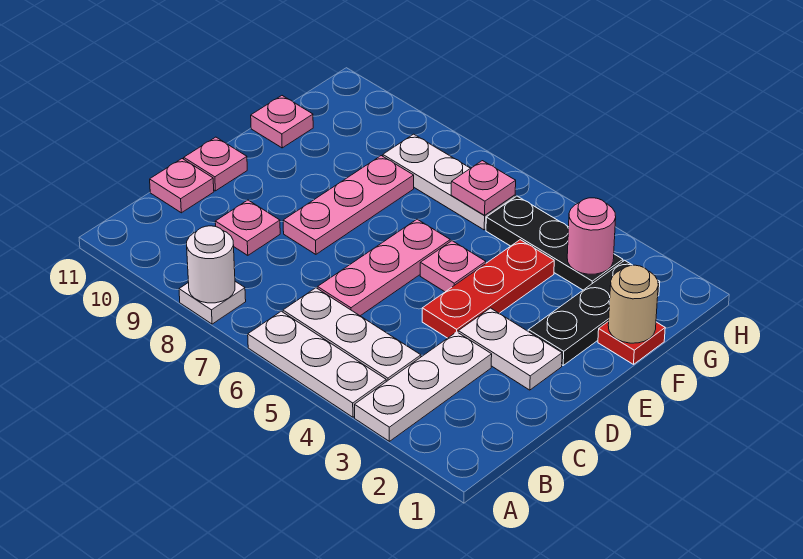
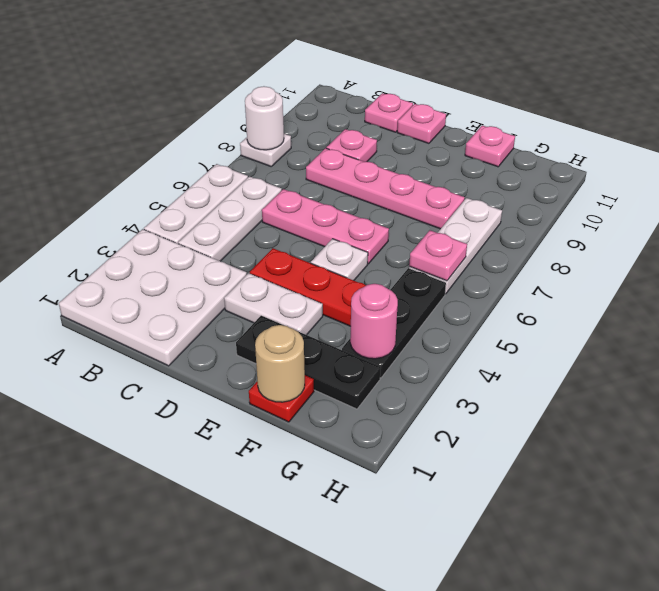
white 1x3 plate [355,332,492,441] -> white 3x3 plate [59,229,247,366]
white 1x2 plate [458,308,562,390] -> white 1x2 plate turned to [224,273,323,335]
pink 1x3 plate [283,156,414,254] -> pink 1x4 plate [306,148,465,229]
pink 1x1 plate [420,241,486,292] -> white 1x1 plate [311,239,368,280]

